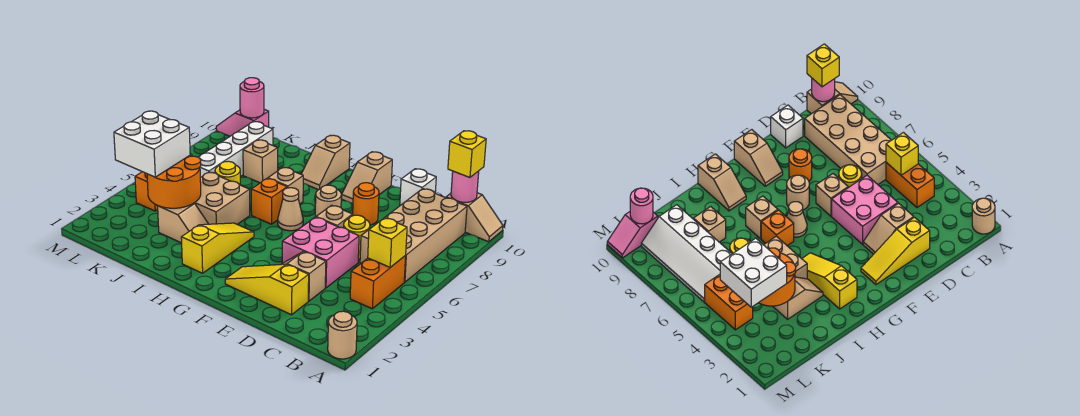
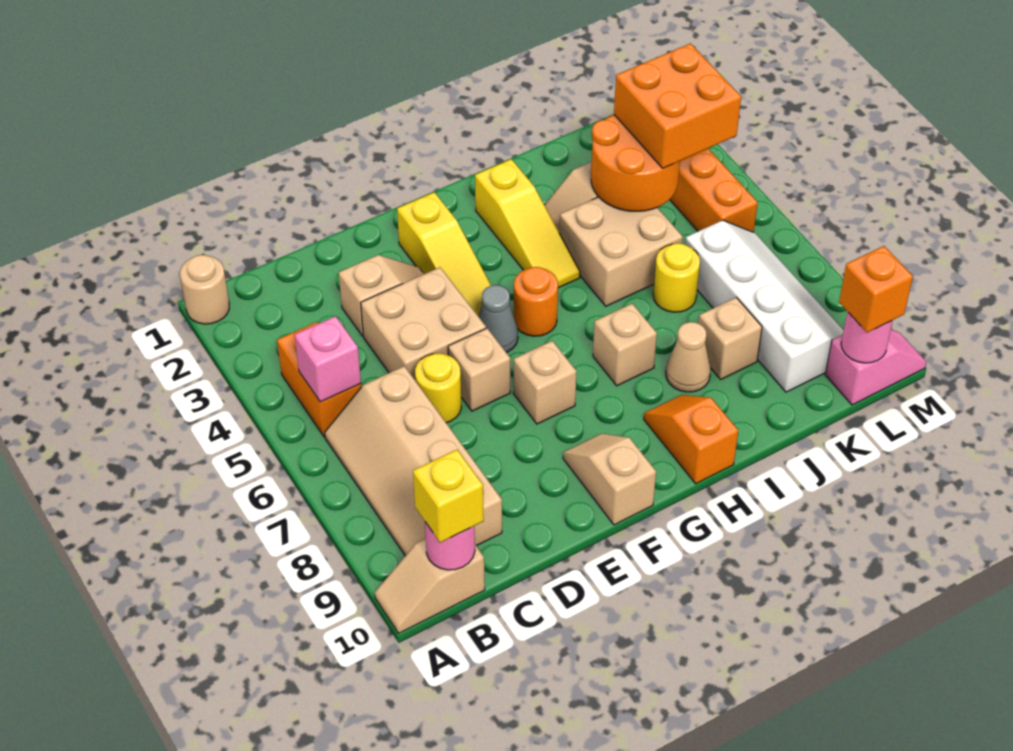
yellow 1x1 brick [368,218,407,267] -> pink 1x1 brick [294,316,361,402]
tan 2x4 brick [360,189,467,282] -> tan 2x4 slope [325,366,502,556]
yellow 1x3 slope [225,264,309,315] -> yellow 1x3 slope turned to [397,192,491,317]
pink 2x2 brick [282,217,359,288] -> tan 2x2 brick [361,267,486,381]
white 1x1 brick [400,169,436,205] -> none
orange 1x1 round brick [353,183,379,225] -> orange 1x1 round brick moved to [514,267,558,336]
none -> grey 1x1 cone [479,285,518,352]
tan 1x1 round brick [315,185,341,217] -> tan 1x1 brick [514,341,577,424]
tan 1x1 cone [278,188,303,231] -> tan 1x1 cone moved to [666,322,711,392]
orange 1x1 brick [251,178,287,224] -> orange 1x1 brick moved to [839,246,913,333]
tan 1x2 slope [301,135,350,190] -> orange 1x2 slope [644,395,738,484]
white 2x2 brick [114,111,190,177] -> orange 2x2 brick [614,43,741,168]

